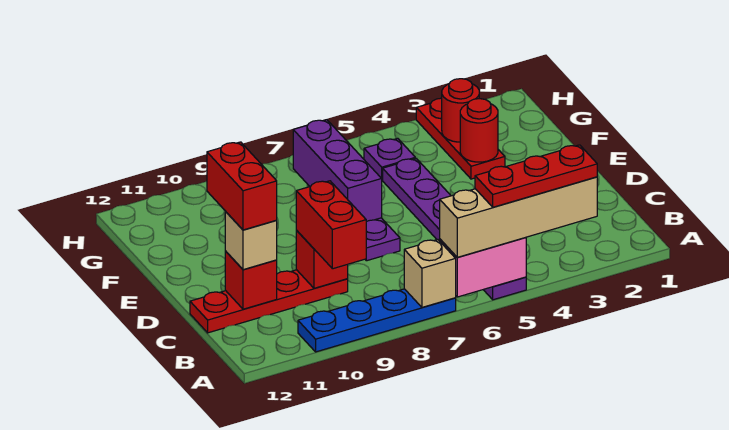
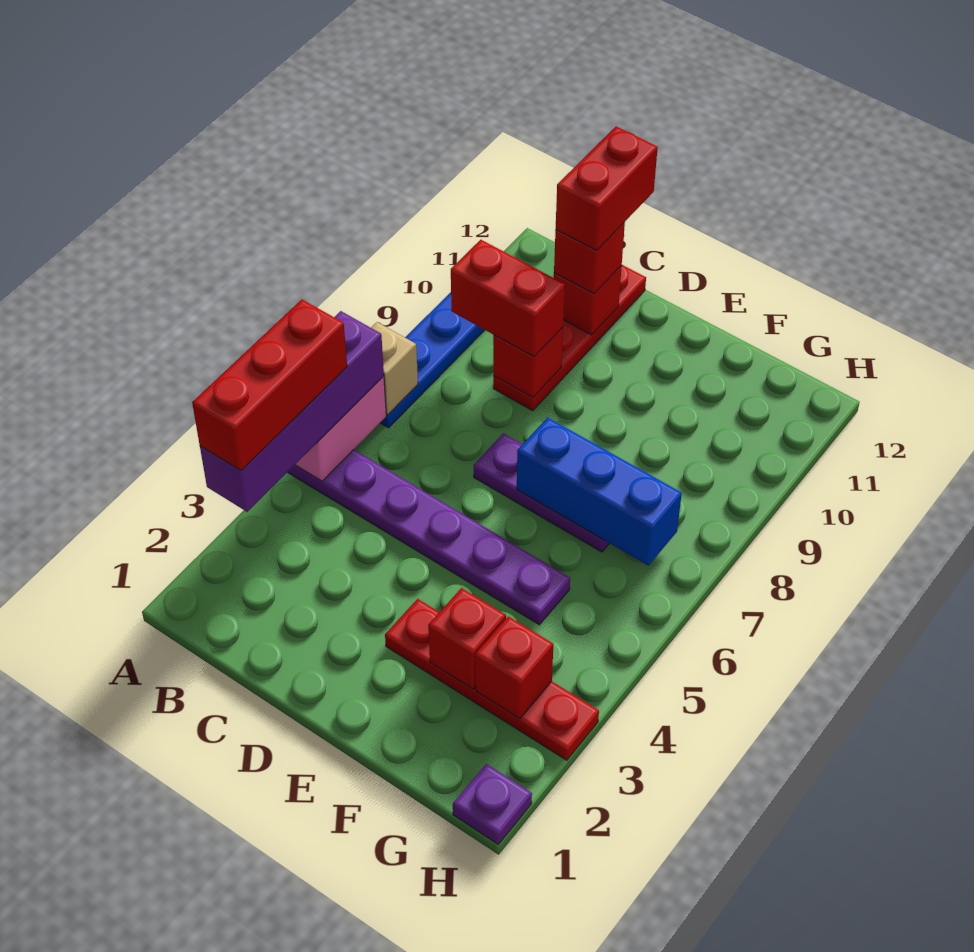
tan 1x4 brick [440,177,597,257] -> purple 1x4 brick [200,311,384,512]
red 1x3 plate [475,145,597,207] -> red 1x3 brick [192,299,347,470]
tan 1x1 brick [225,212,277,270] -> red 1x1 brick [554,222,625,294]
red 1x2 brick [207,142,277,230] -> red 1x2 brick turned to [556,126,658,250]
purple 1x3 brick [293,120,382,222] -> blue 1x3 brick [517,418,682,565]
red 1x3 plate [416,98,505,179] -> red 1x4 plate [385,599,599,760]
red 1x1 round brick [460,99,498,162] -> red 1x1 brick [428,588,506,689]
red 1x1 round brick [442,79,479,142] -> red 1x1 brick [475,616,553,719]
purple 1x1 plate [364,138,415,180] -> purple 1x1 plate moved to [453,764,532,844]

